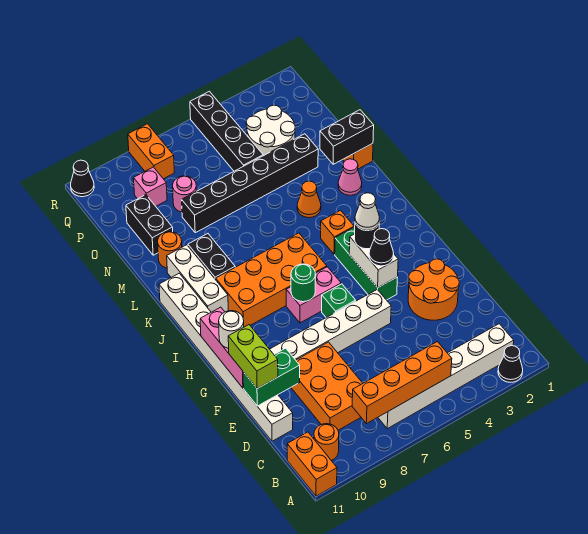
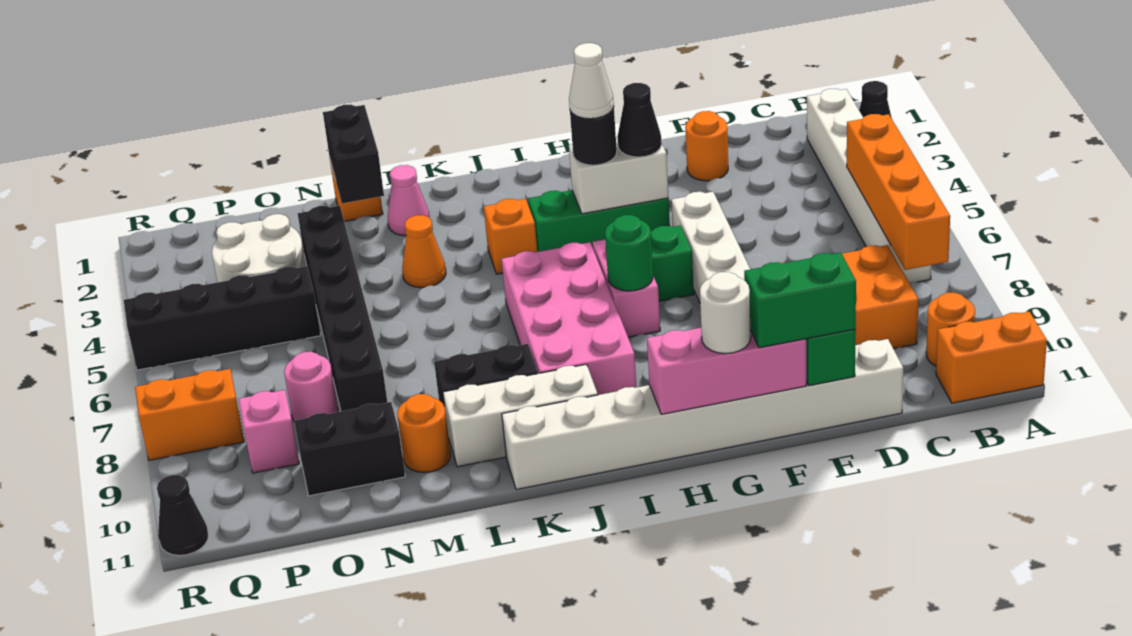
orange 2x2 round brick [408,259,459,320] -> orange 1x1 round brick [685,111,728,181]
lime 1x2 brick [228,325,278,388] -> green 1x2 brick [744,252,856,348]
orange 2x4 brick [216,233,327,327] -> pink 2x4 brick [502,242,637,395]

